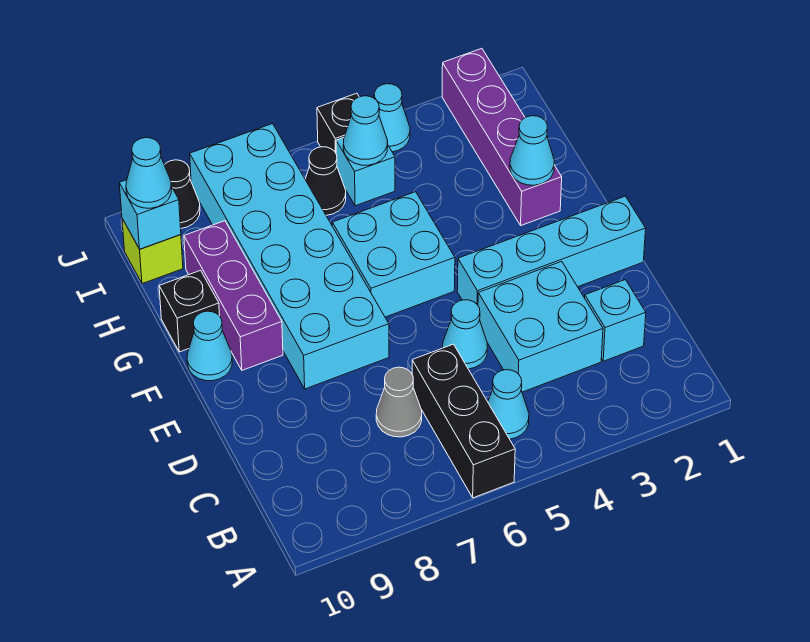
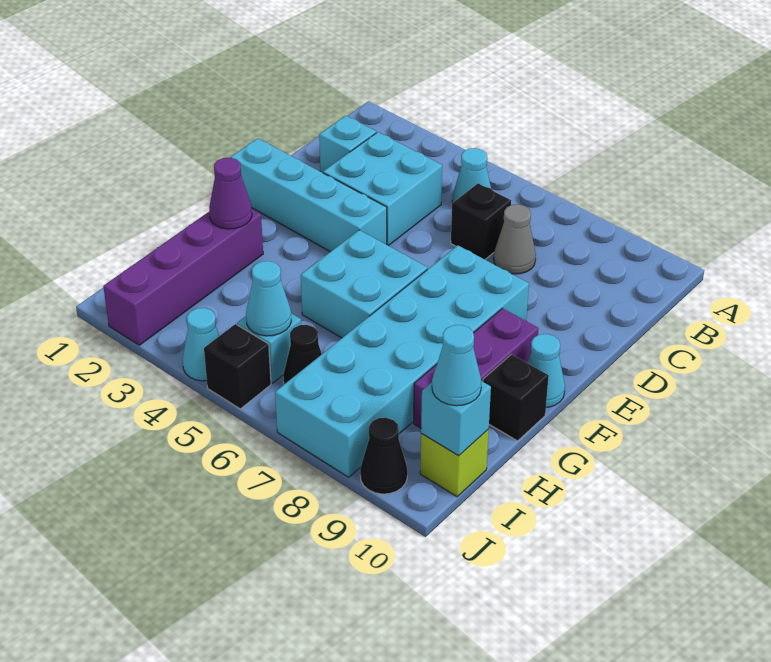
black 1x3 brick [412,344,515,498] -> black 1x1 brick [451,183,511,259]
cyan 1x1 cone [443,300,487,369] -> none
cyan 1x1 cone [510,116,554,185] -> purple 1x1 cone [209,158,252,229]

